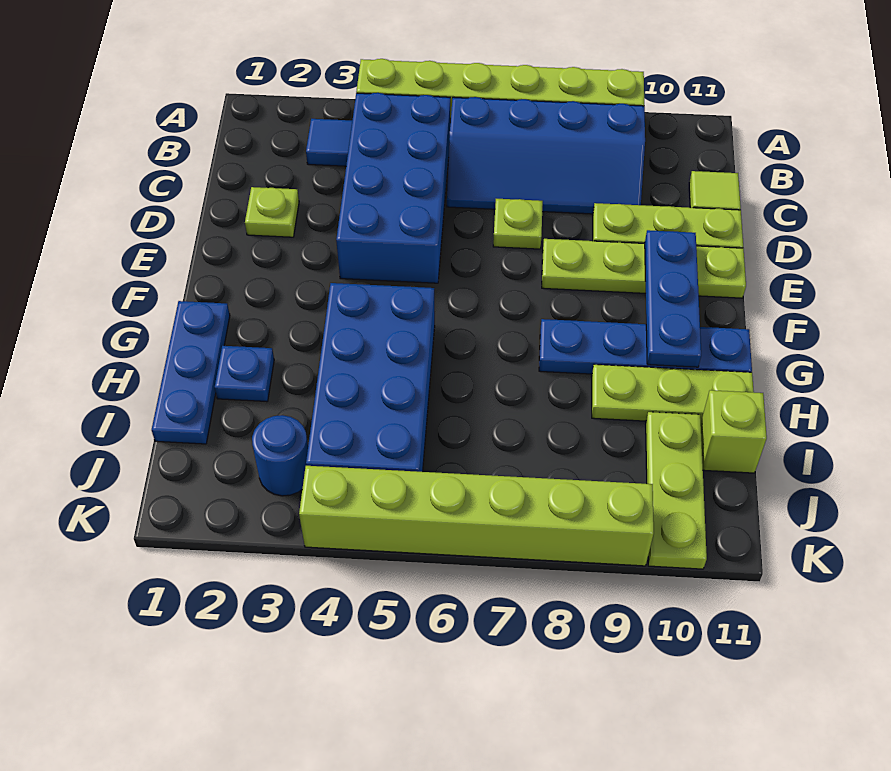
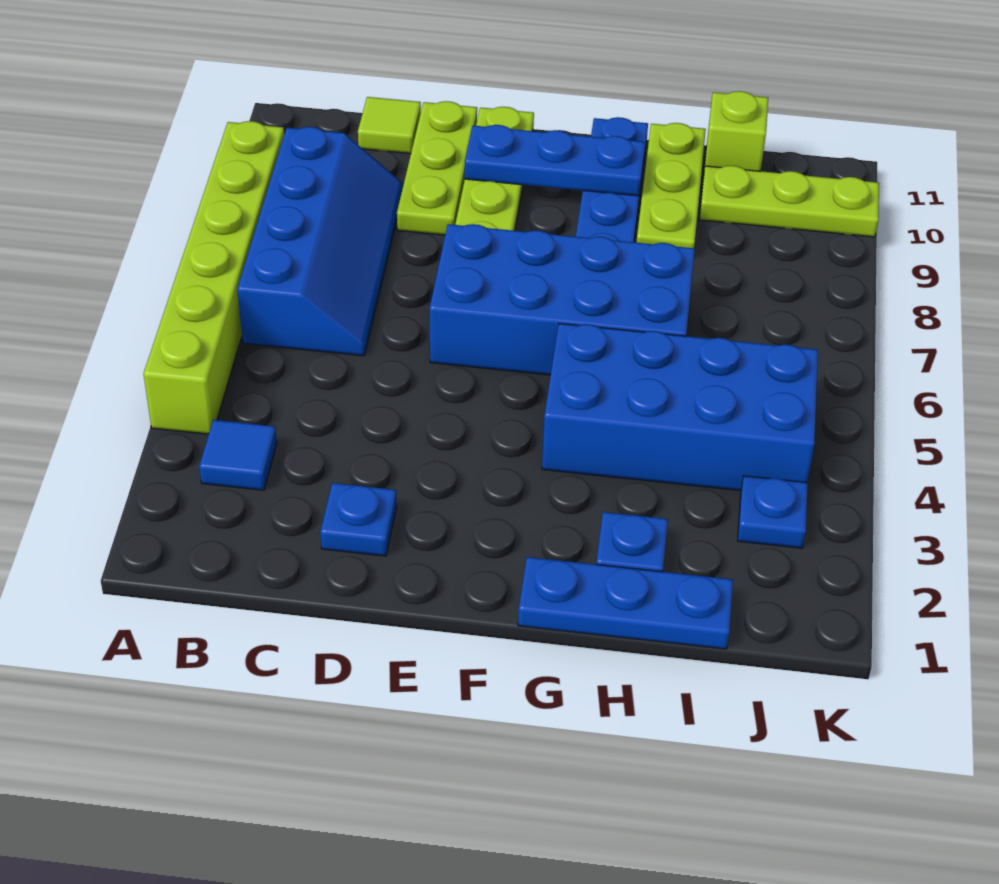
blue 2x4 brick [336,93,450,283] -> blue 2x4 brick moved to [430,224,695,375]
lime 1x1 plate [245,187,299,237] -> blue 1x1 plate [320,483,397,556]
lime 1x1 plate [493,199,543,249] -> none
blue 1x1 round brick [252,415,308,496] -> blue 1x1 plate [738,476,808,548]
lime 1x6 brick [299,466,654,566] -> none

